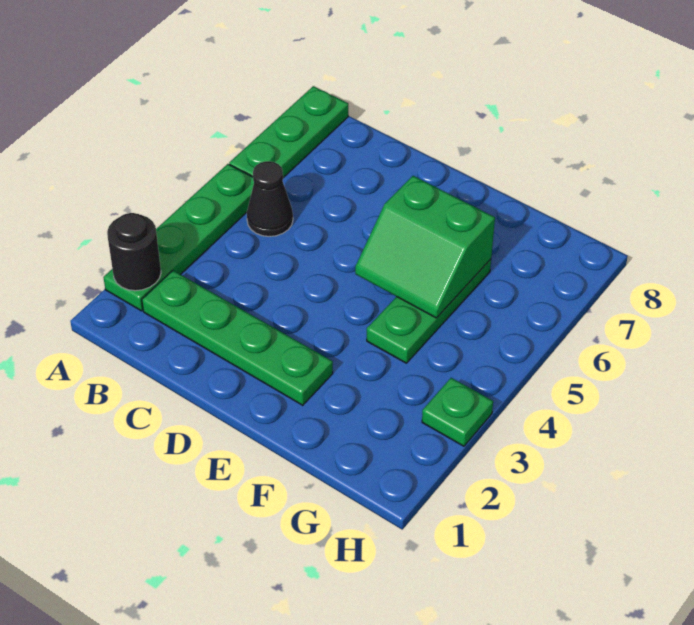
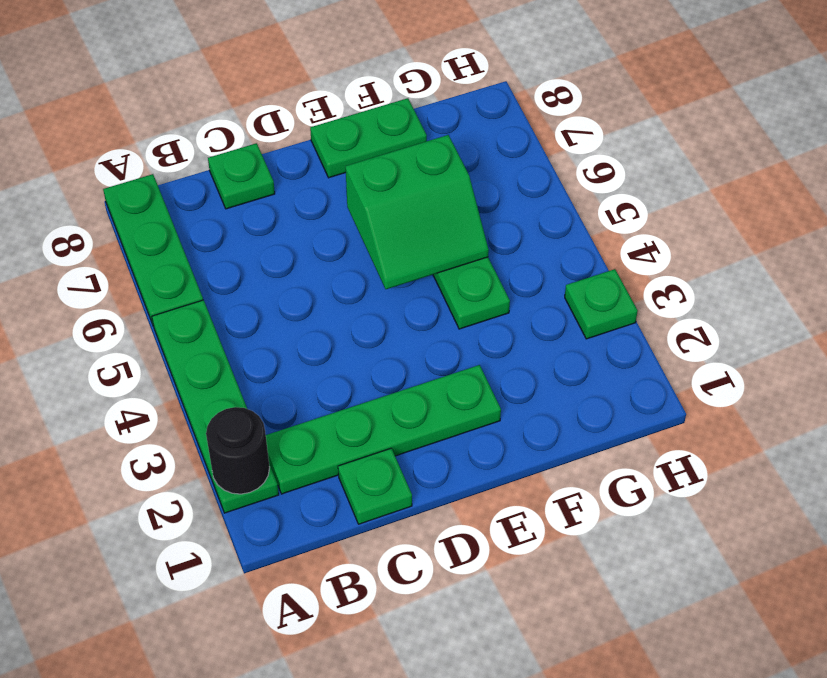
black 1x1 cone [247,161,293,237] -> none
none -> green 1x1 plate [338,448,412,524]
none -> green 1x1 plate [208,143,275,209]
none -> green 1x2 plate [310,98,427,178]

